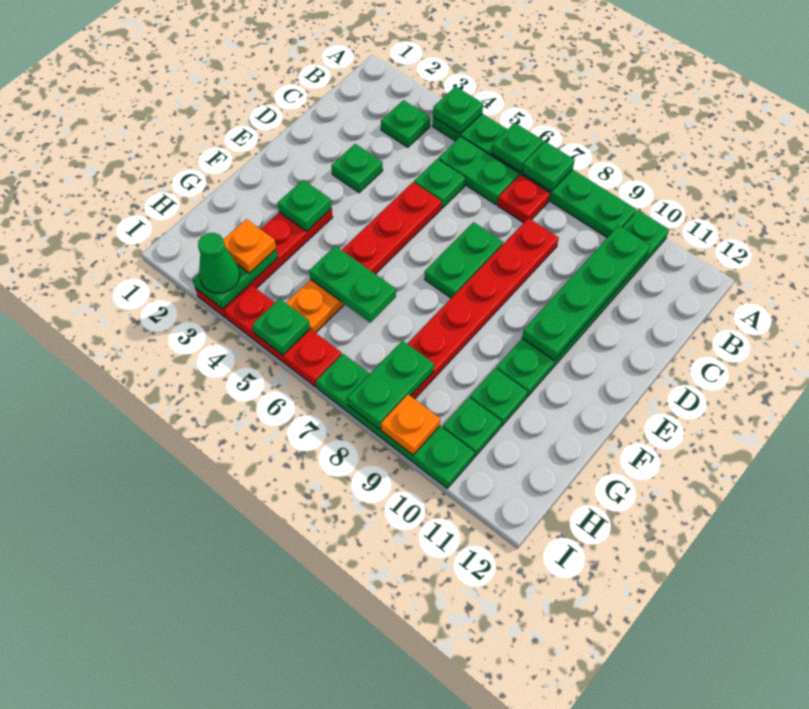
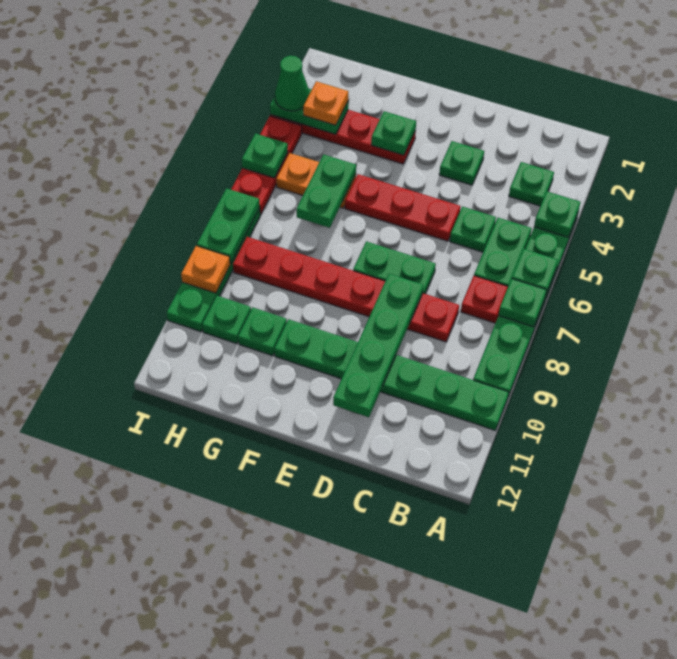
green 1x4 plate [522,225,651,360] -> green 1x4 plate turned to [333,274,423,417]
green 1x2 plate [347,340,434,429] -> green 1x2 plate turned to [197,188,260,263]

